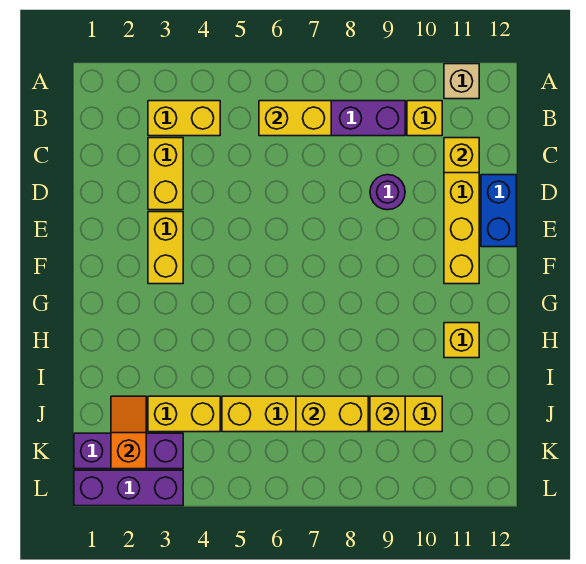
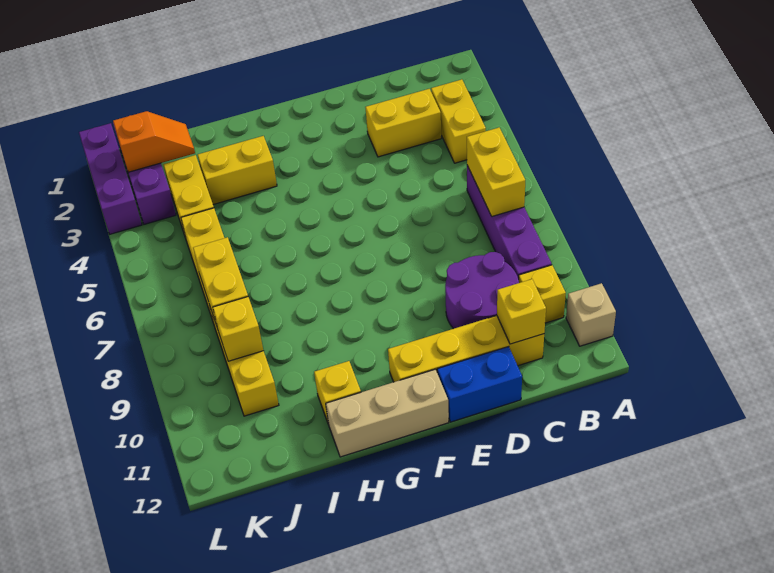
purple 1x1 round brick [370,175,405,210] -> purple 2x2 round brick [445,252,519,329]
yellow 1x2 brick [148,212,183,284] -> yellow 1x2 brick moved to [198,136,277,205]
none -> tan 1x3 brick [326,369,449,457]

